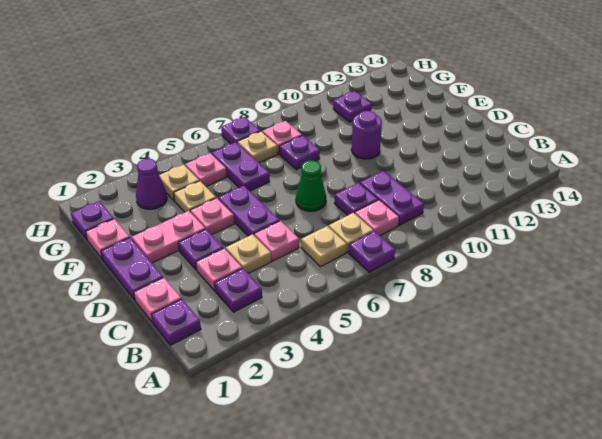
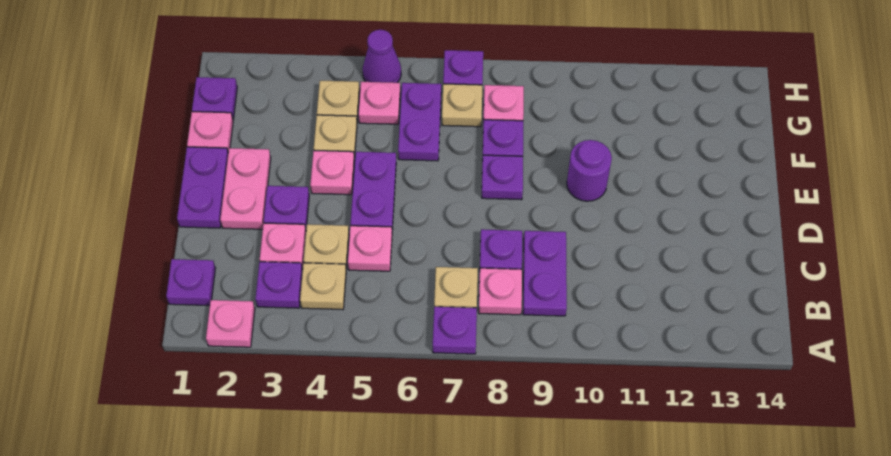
tan 1x1 plate [301,226,347,267] -> tan 1x1 plate moved to [300,263,346,310]
pink 1x1 plate [134,277,181,322] -> pink 1x1 plate moved to [206,300,255,347]
green 1x1 cone [296,160,326,211] -> none
pink 1x2 plate [132,211,205,263] -> pink 1x2 plate turned to [220,148,271,229]
purple 1x1 cone [136,159,167,209] -> purple 1x1 cone moved to [363,30,401,83]
purple 1x1 plate [333,91,372,122] -> purple 1x1 plate moved to [482,155,523,200]

